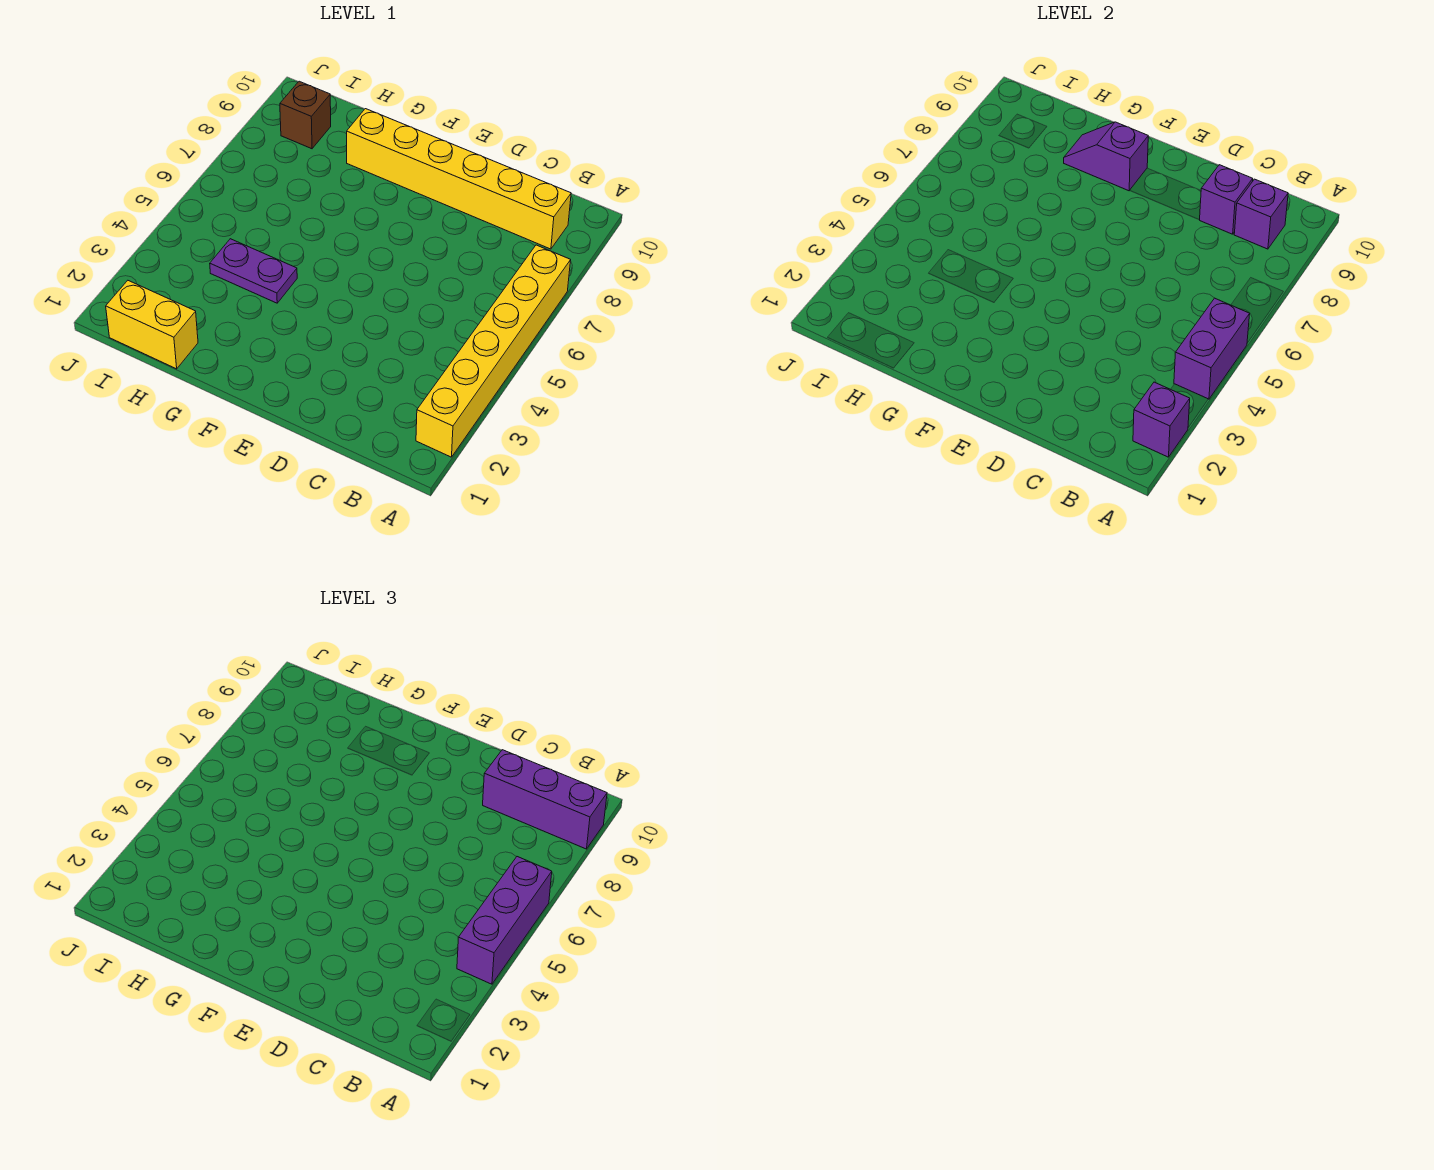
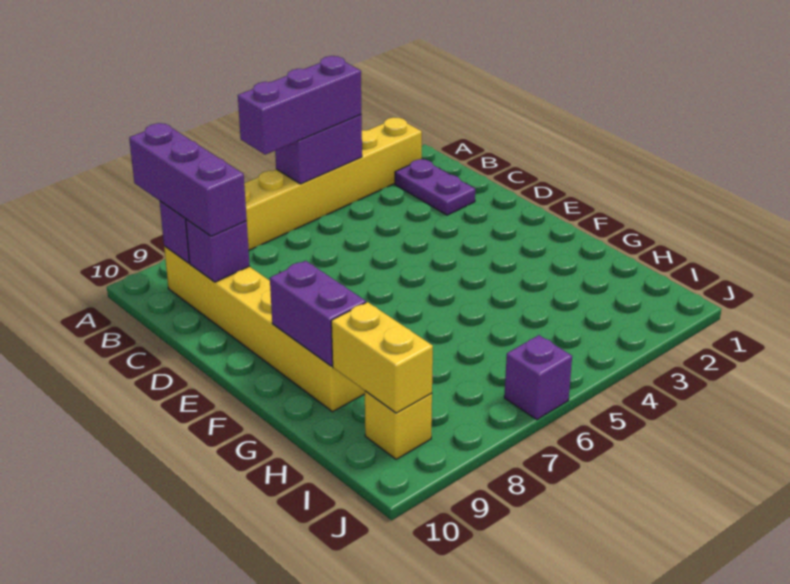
purple 1x1 brick [1133,382,1190,457] -> purple 1x1 brick moved to [504,335,572,420]
purple 1x2 slope [1064,122,1148,191] -> purple 1x2 brick [270,261,366,366]
purple 1x2 plate [210,239,297,303] -> purple 1x2 plate moved to [395,159,475,215]
yellow 1x2 brick [106,281,198,369] -> yellow 1x2 brick moved to [331,302,433,413]
brown 1x1 brick [280,81,331,149] -> yellow 1x1 brick [365,391,432,459]

